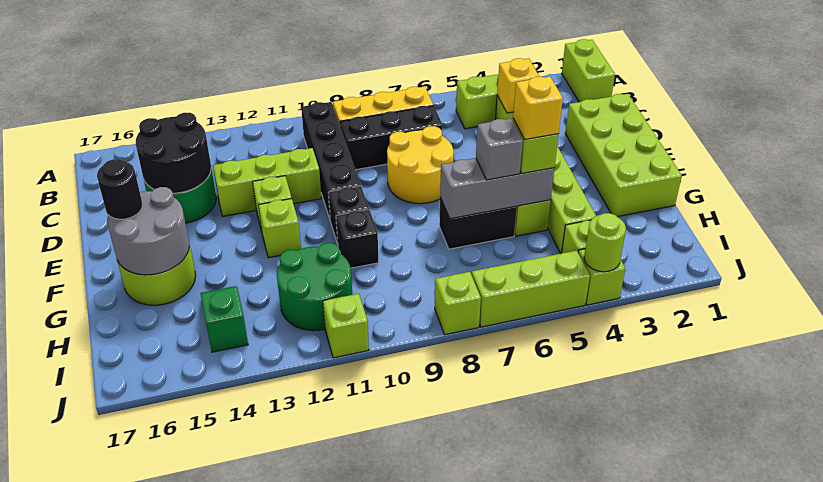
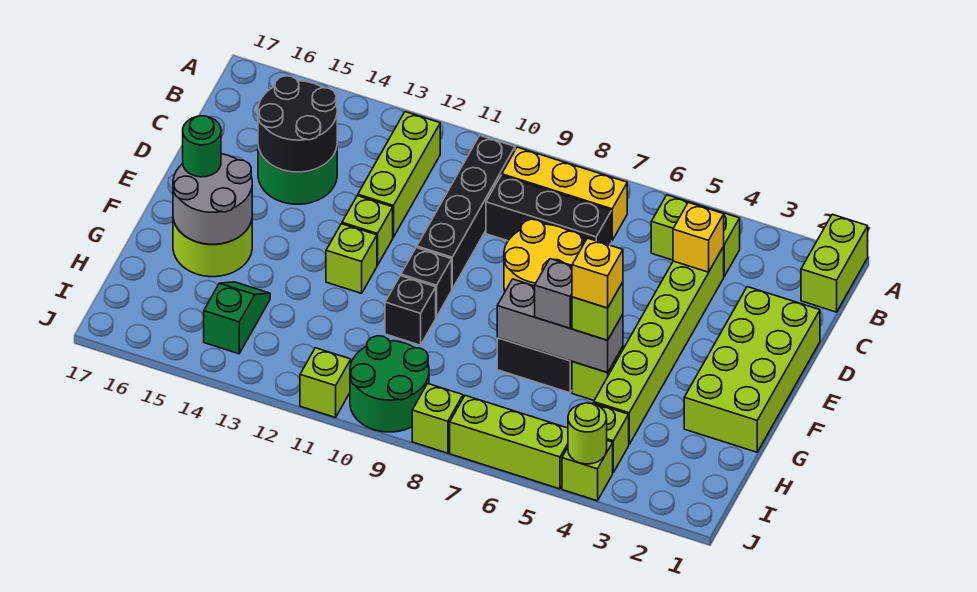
lime 1x3 brick [213,148,321,216] -> lime 1x3 brick turned to [358,112,440,237]
black 1x1 round brick [97,159,142,219] -> green 1x1 round brick [183,116,221,177]
green 2x2 round brick [277,243,352,331] -> green 2x2 round brick moved to [350,336,429,432]

